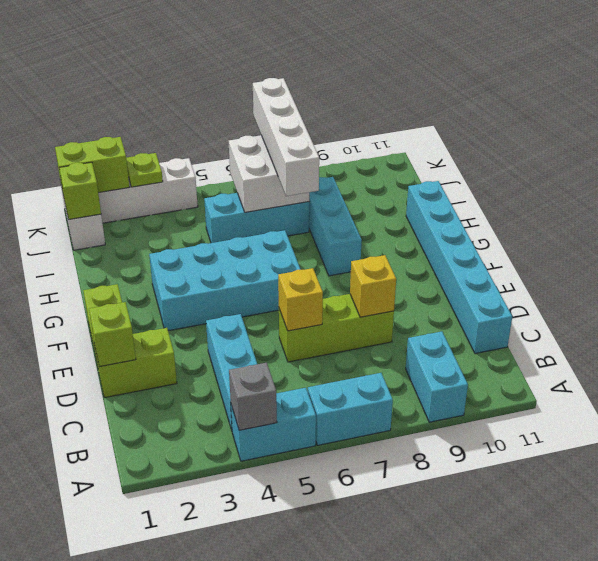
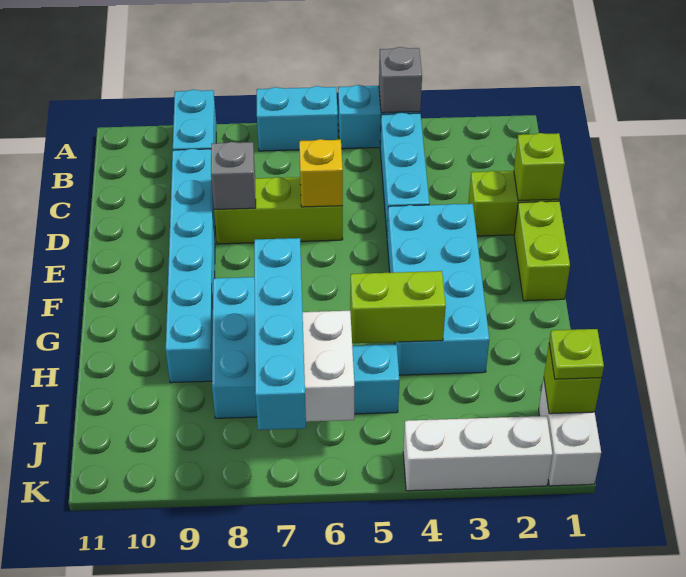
cyan 1x6 brick [406,181,512,354] -> cyan 1x6 brick moved to [166,149,215,383]
yellow 1x1 brick [350,255,396,317] -> grey 1x1 brick [211,142,256,209]
cyan 2x4 brick [149,230,301,331] -> cyan 2x4 brick turned to [387,204,489,375]
white 1x4 brick [253,78,319,196] -> cyan 1x4 brick [254,238,306,430]
lime 1x2 brick [55,137,130,193] -> lime 1x2 brick moved to [350,271,446,343]
lime 1x1 plate [126,153,163,187] -> lime 1x1 plate moved to [549,329,604,379]

